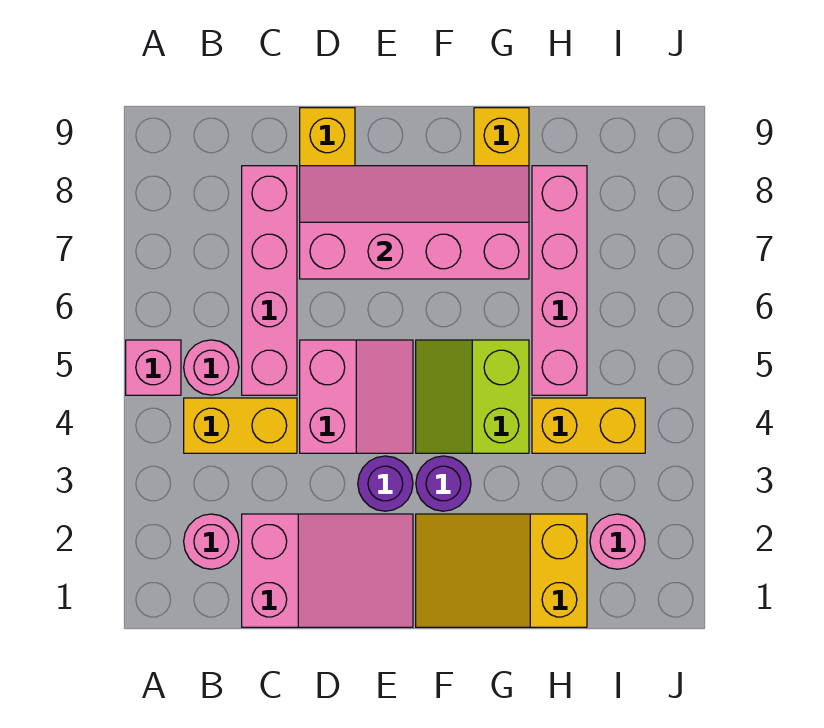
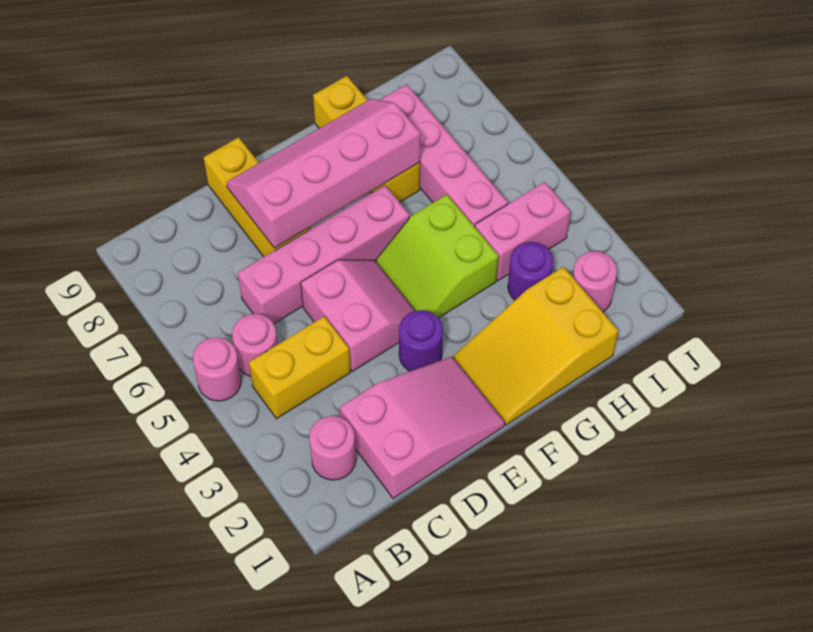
pink 1x1 brick [126,340,181,395] -> pink 1x1 round brick [193,337,241,401]
pink 1x4 brick [242,166,297,395] -> pink 1x4 brick turned to [238,186,409,324]
purple 1x1 round brick [416,456,471,511] -> purple 1x1 round brick moved to [508,242,553,300]
yellow 1x2 brick [532,398,645,453] -> pink 1x2 brick [475,182,570,281]

